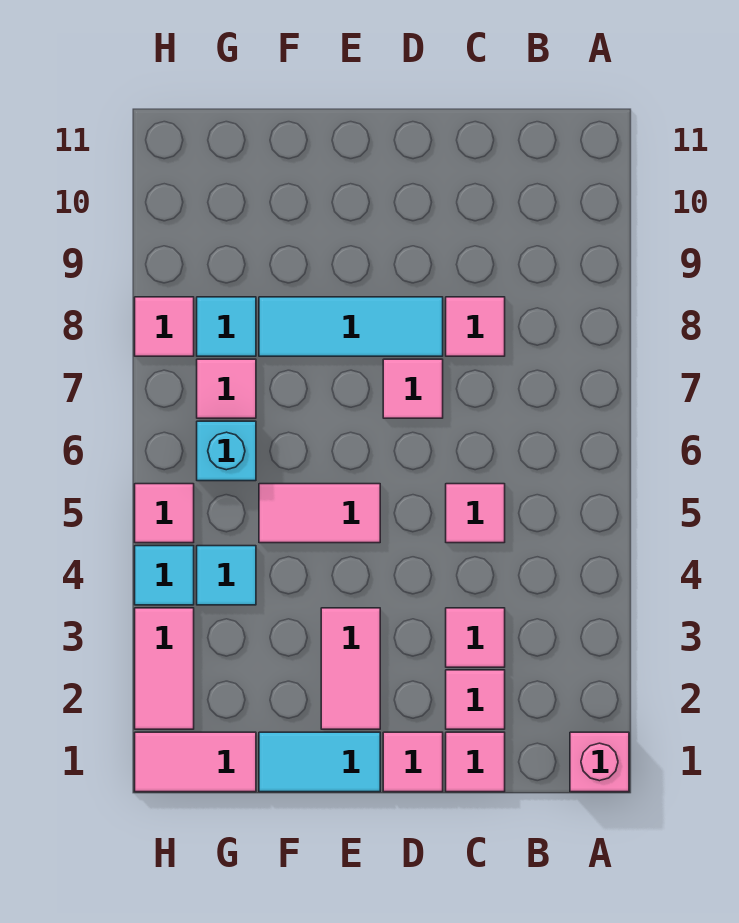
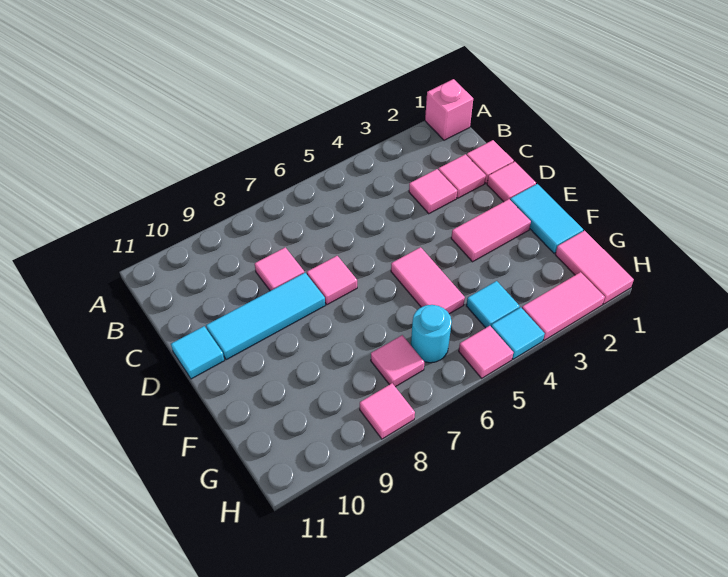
pink 1x1 tile [446,484,505,543] -> none
cyan 1x3 tile [259,297,443,356] -> cyan 1x3 tile turned to [206,273,325,360]
cyan 1x1 brick [197,421,256,481] -> cyan 1x1 round brick [411,305,452,363]
cyan 1x1 tile [197,297,256,356] -> cyan 1x1 tile moved to [171,326,224,379]

